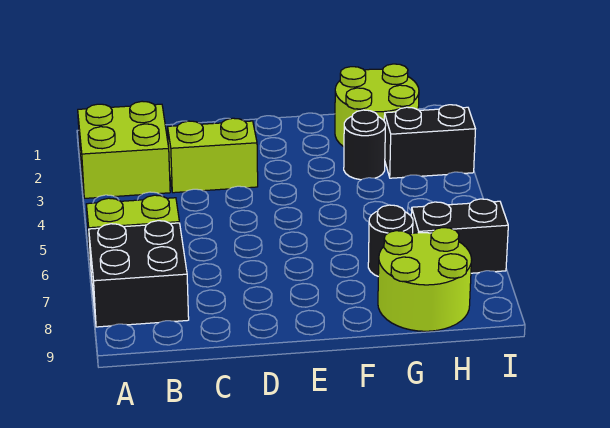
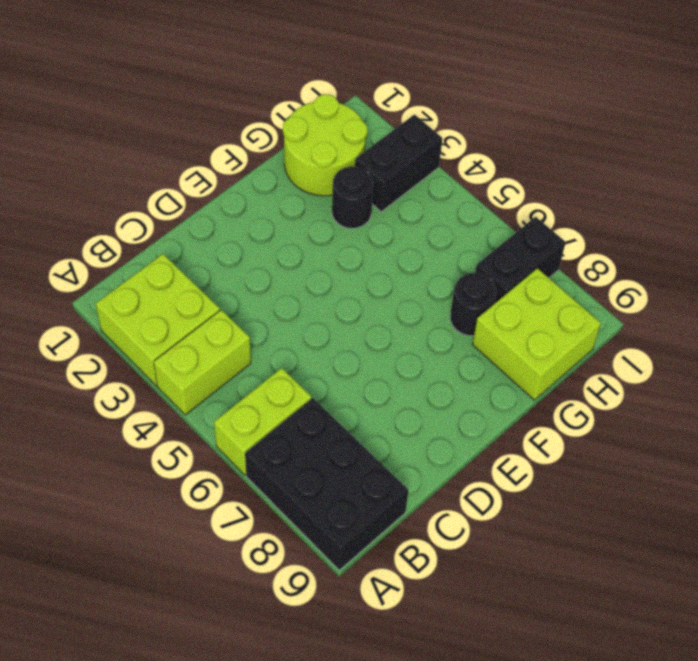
black 2x2 brick [89,221,189,327] -> black 2x3 brick [245,398,408,570]
lime 1x2 brick [168,118,258,193] -> lime 1x2 brick moved to [154,310,251,415]
lime 2x2 round brick [378,228,472,331] -> lime 2x2 brick [472,268,601,400]

